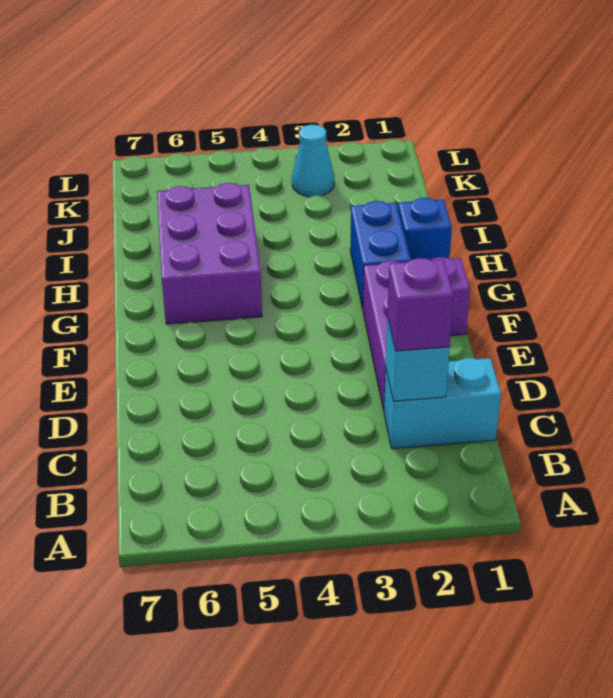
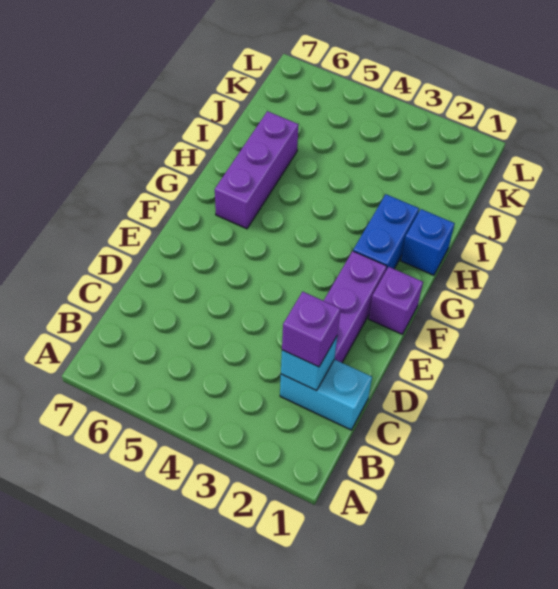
purple 2x3 brick [157,183,262,324] -> purple 1x3 brick [215,111,299,229]
cyan 1x1 cone [292,125,334,197] -> none

